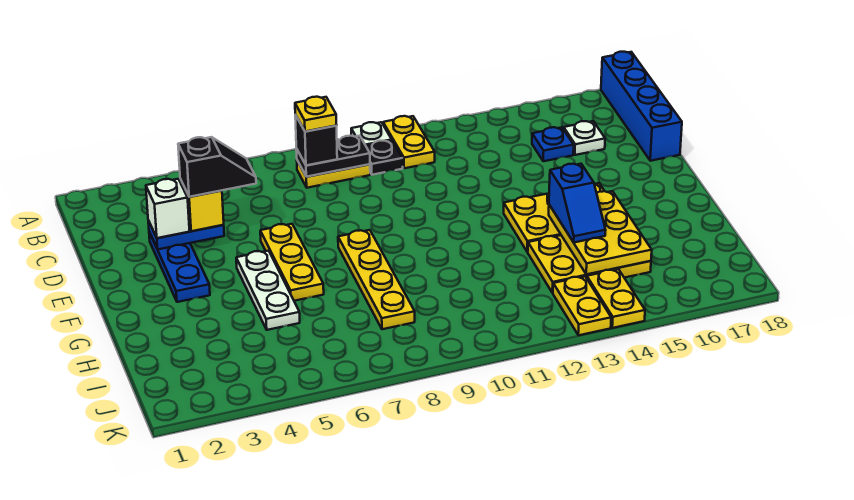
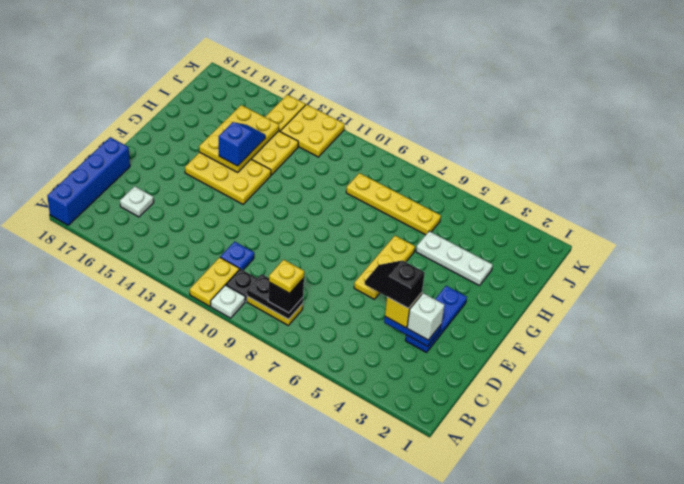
blue 1x1 plate [532,127,574,161] -> blue 1x1 plate moved to [220,241,254,270]
white 1x3 plate [236,251,300,330] -> white 1x3 plate turned to [416,231,493,286]
yellow 1x4 plate [338,230,415,329] -> yellow 1x4 plate turned to [346,173,441,235]
yellow 1x2 plate [553,276,611,335] -> yellow 2x2 plate [280,104,345,157]

